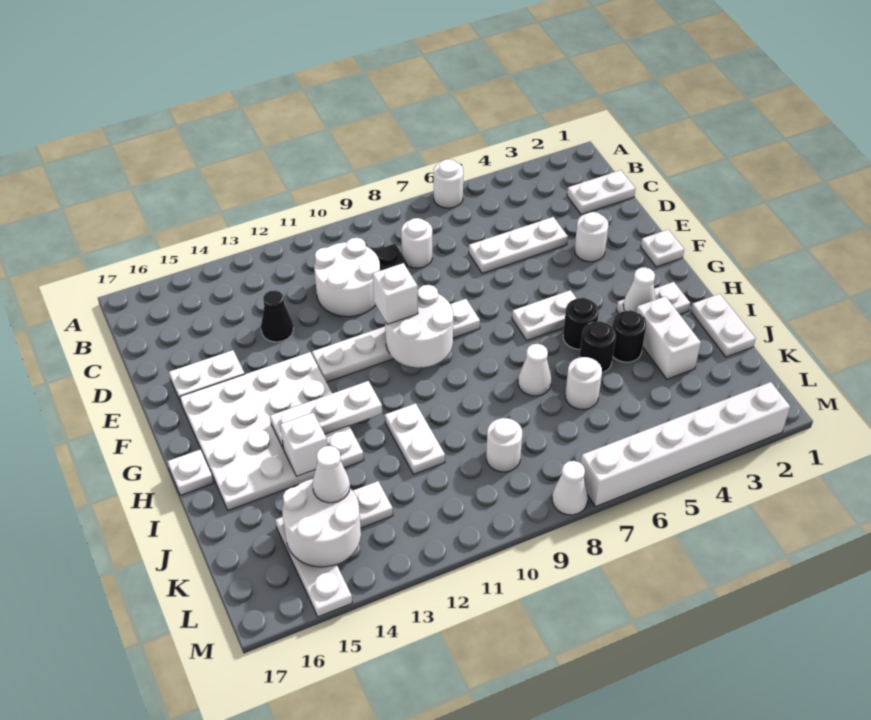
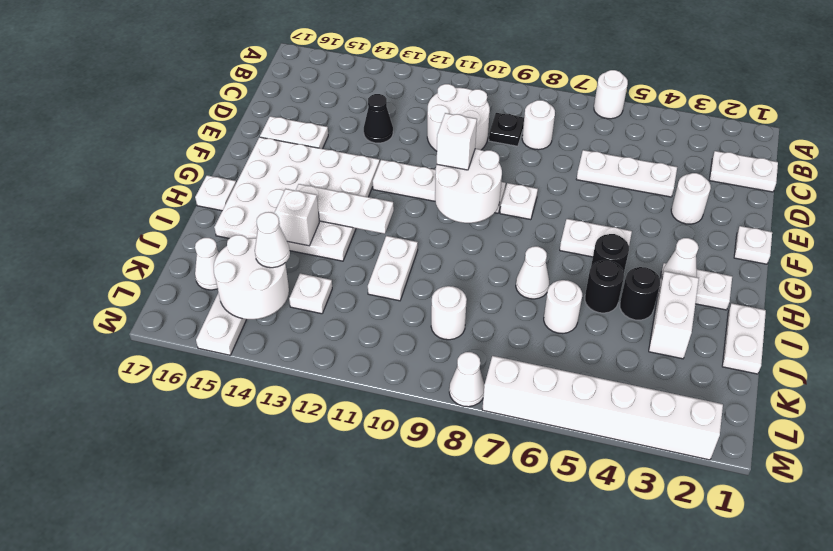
none -> white 1x1 cone [195,238,219,290]

